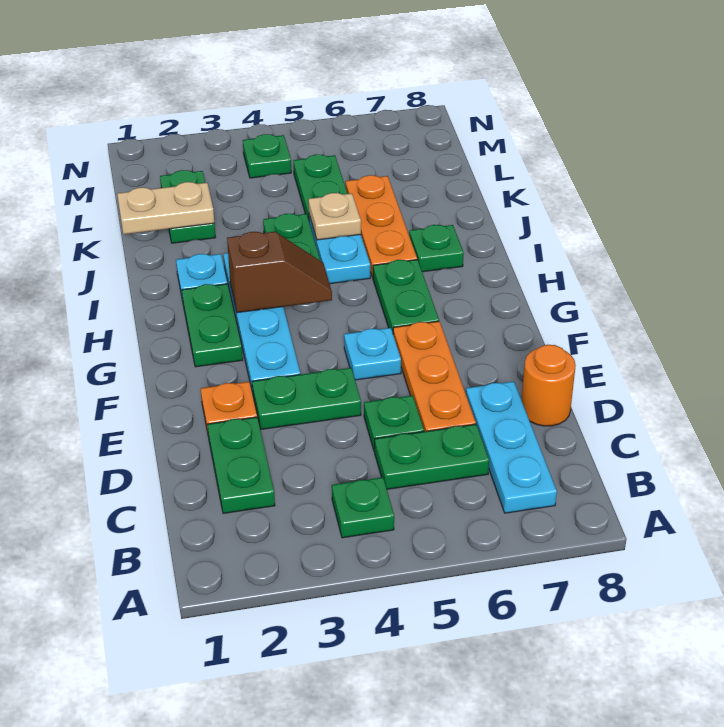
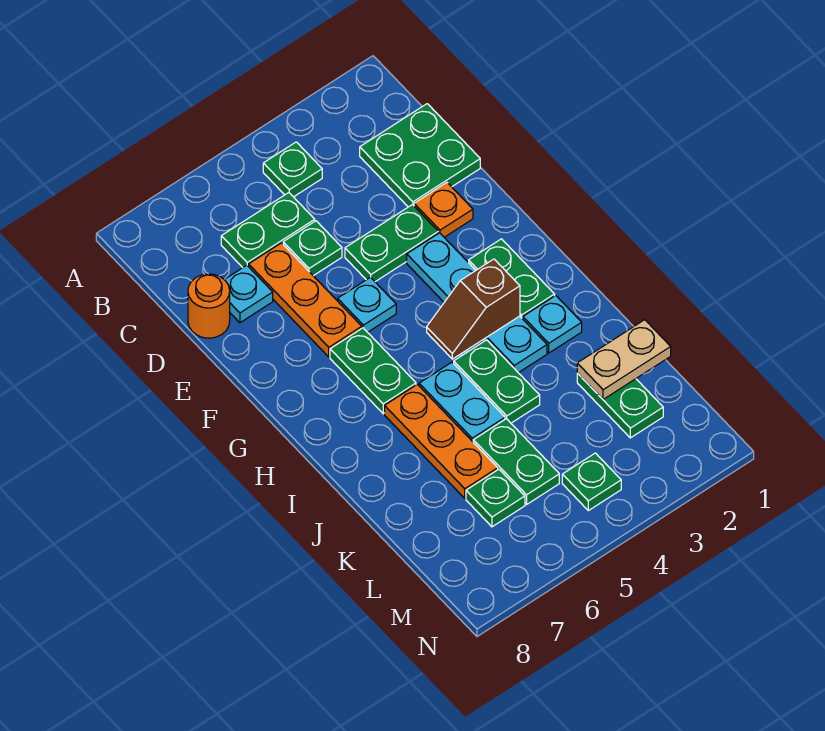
cyan 1x3 plate [466,381,557,513] -> cyan 1x1 plate [224,265,273,323]
green 1x2 plate [207,417,275,513] -> green 2x2 plate [360,104,480,207]
green 1x1 plate [409,225,464,272] -> green 1x1 plate moved to [466,469,525,527]
tan 1x1 plate [309,193,361,240] -> none

